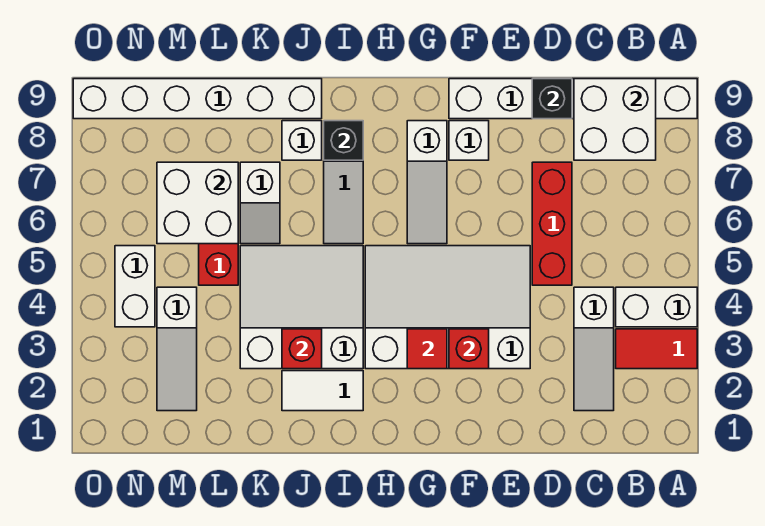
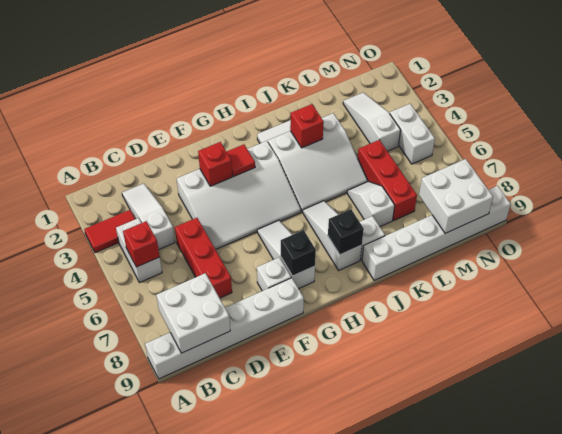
white 1x2 brick [616,287,697,327] -> white 1x2 brick turned to [116,218,162,283]
none -> red 1x1 brick [123,221,160,267]
black 1x1 brick [532,79,572,119] -> black 1x1 brick moved to [281,230,316,276]
white 2x2 brick [157,162,238,244] -> white 2x2 brick moved to [419,159,493,233]

